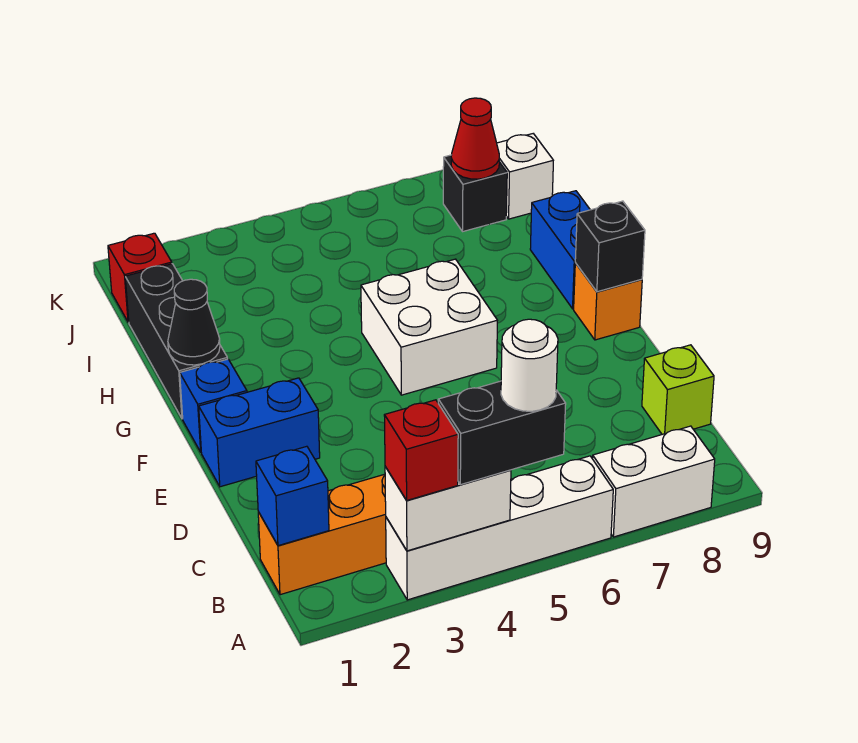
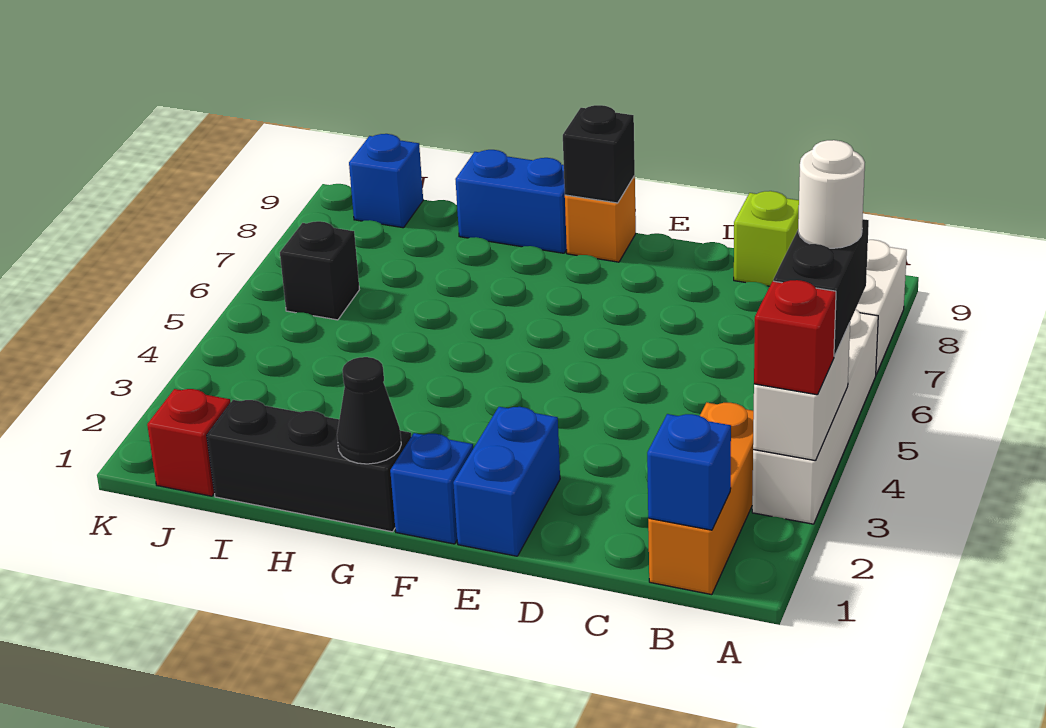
white 2x2 brick [361,259,497,395] -> none
black 1x1 brick [443,155,507,232] -> black 1x1 brick moved to [280,221,359,320]
red 1x1 cone [451,98,499,179] -> none
white 1x1 brick [497,134,553,219] -> blue 1x1 brick [349,134,423,228]

